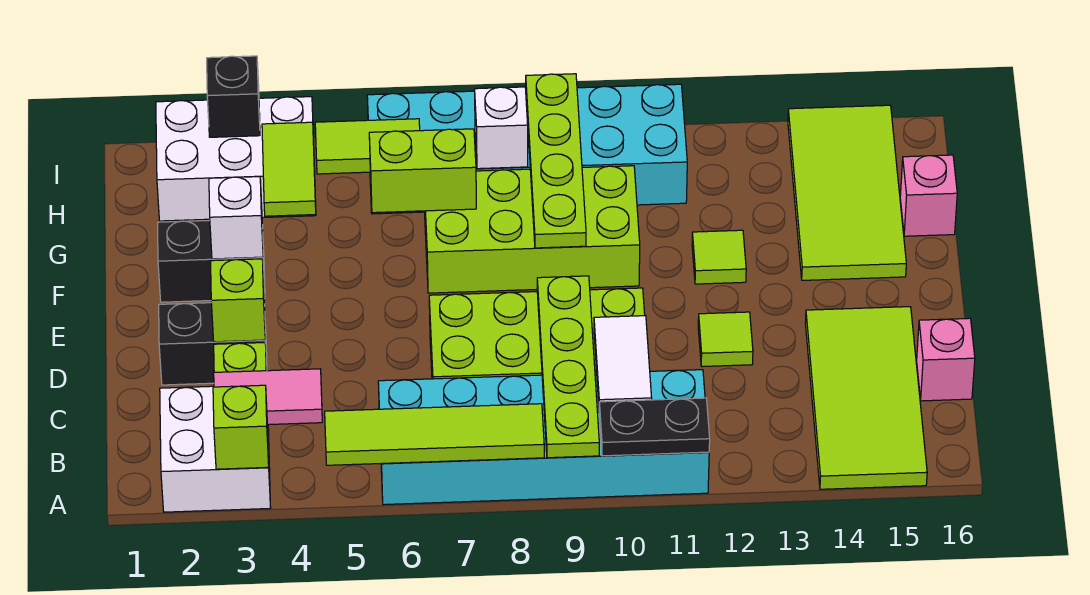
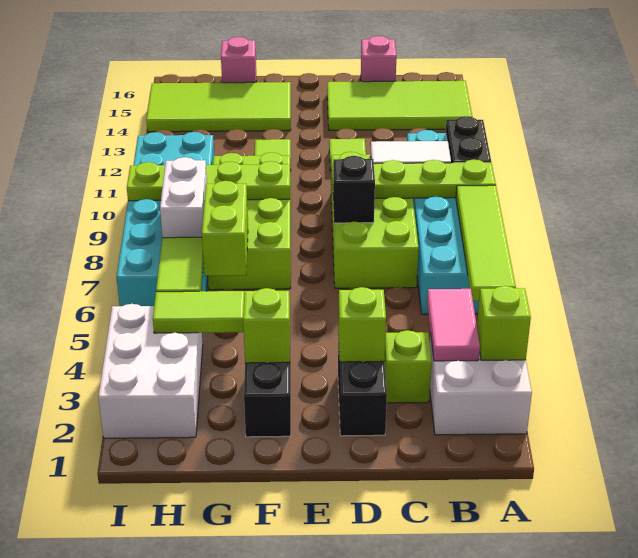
white 1x1 brick [209,177,263,259] -> lime 1x1 brick [243,288,290,363]
white 1x1 brick [475,87,528,169] -> white 1x2 brick [160,157,207,238]
black 1x1 brick [207,56,260,137] -> black 1x1 brick moved to [333,156,375,223]

